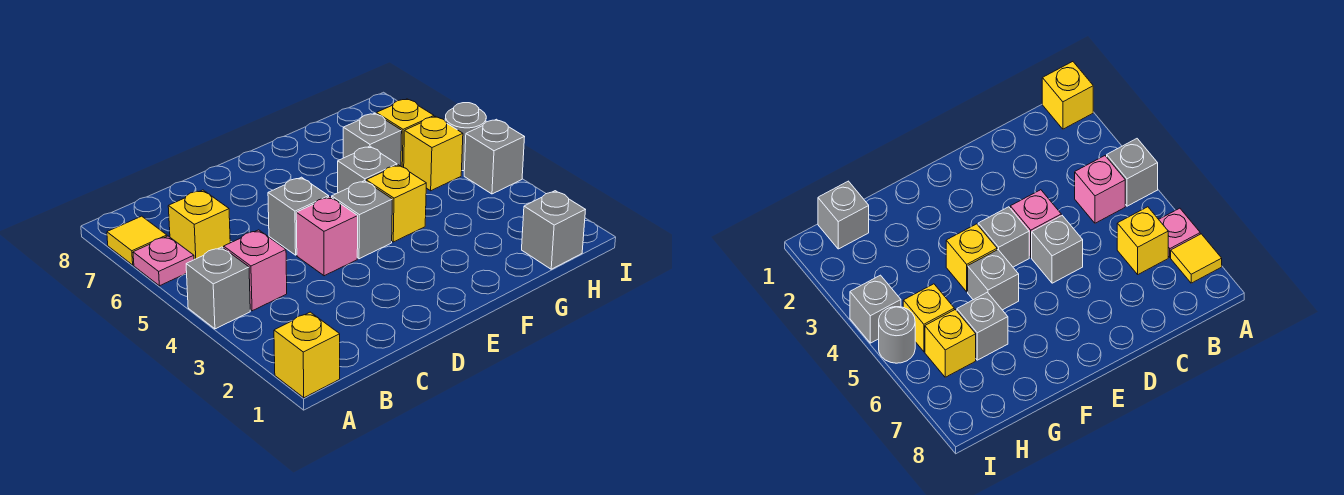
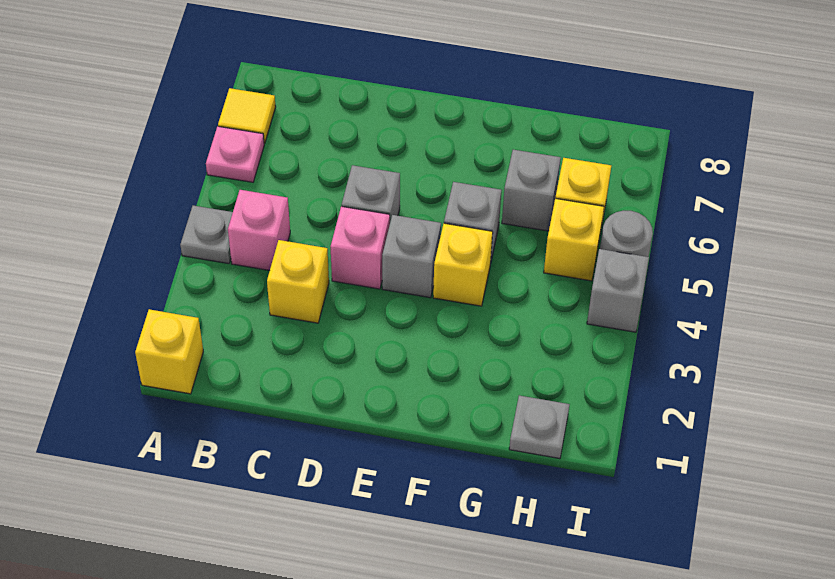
grey 1x1 brick [186,247,250,329] -> grey 1x1 plate [180,206,233,264]
yellow 1x1 brick [168,190,230,260] -> yellow 1x1 brick moved to [267,240,329,323]
grey 1x1 brick [522,191,585,269] -> grey 1x1 plate [509,395,570,459]

